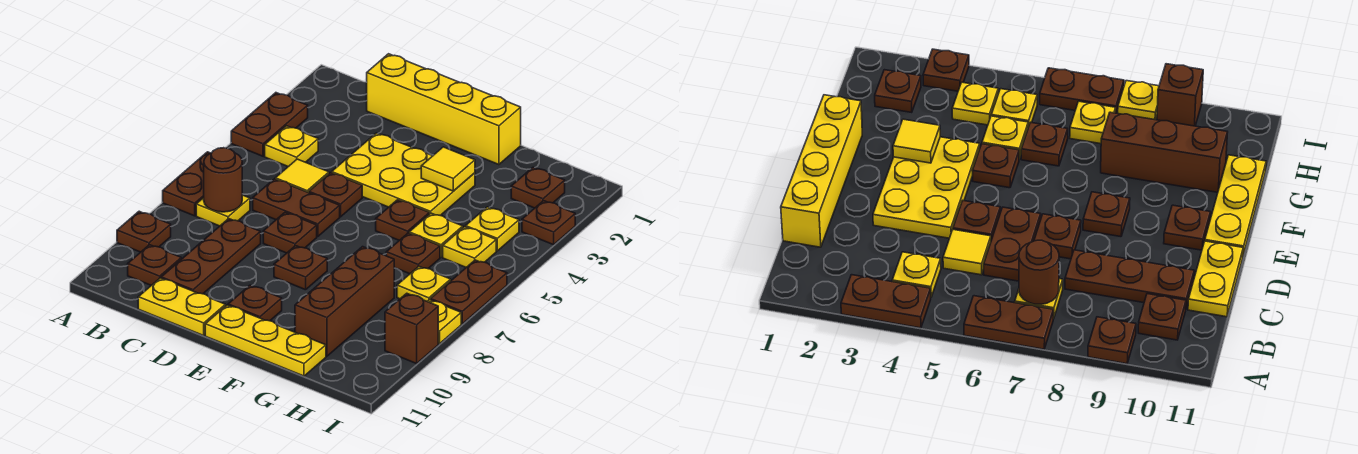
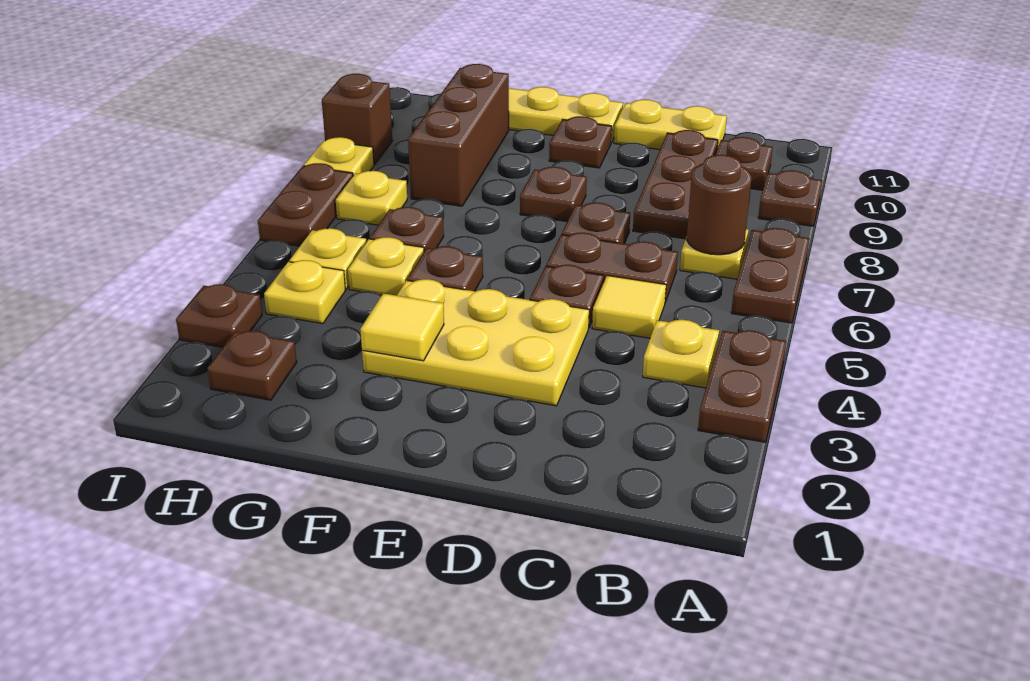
yellow 1x4 brick [367,54,521,165] -> none

